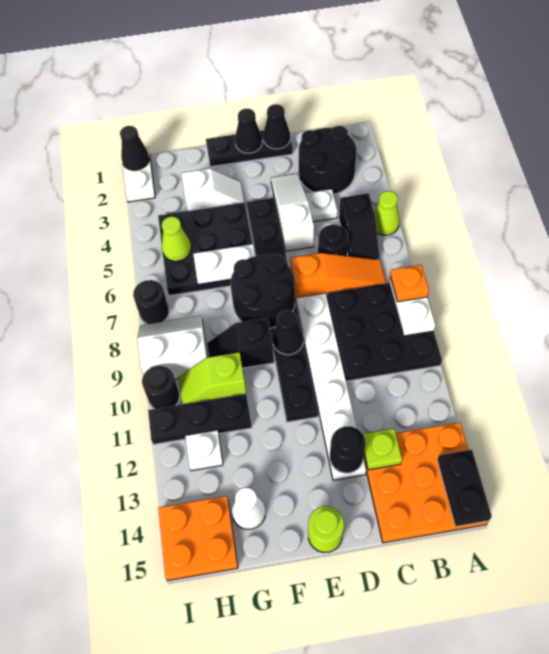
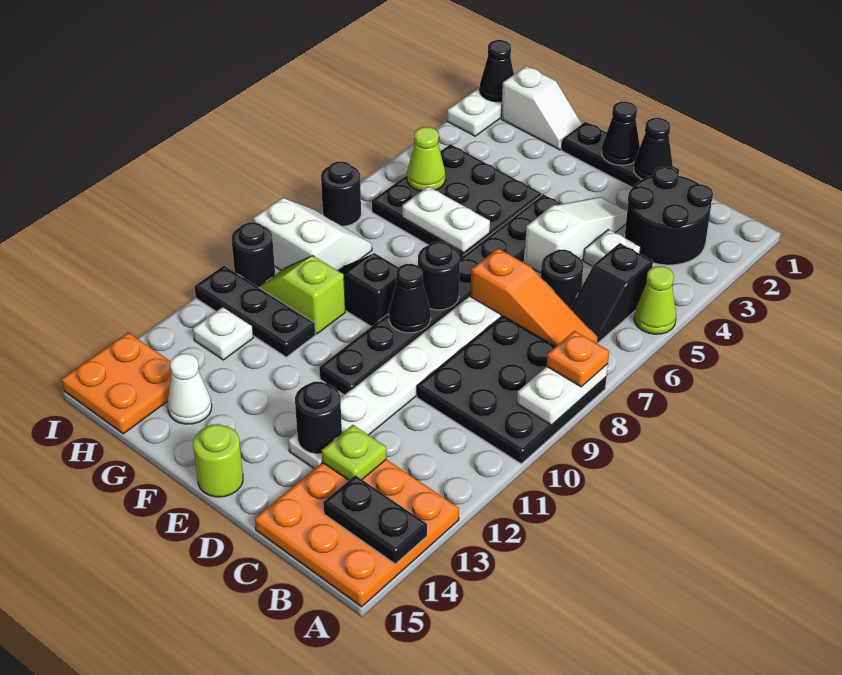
black 1x2 plate [437,450,492,527] -> black 1x2 plate turned to [323,475,427,564]
black 2x2 round brick [230,254,295,328] -> black 1x1 round brick [418,242,460,310]
white 1x2 slope [181,168,244,211] -> white 1x2 slope moved to [501,66,582,150]

